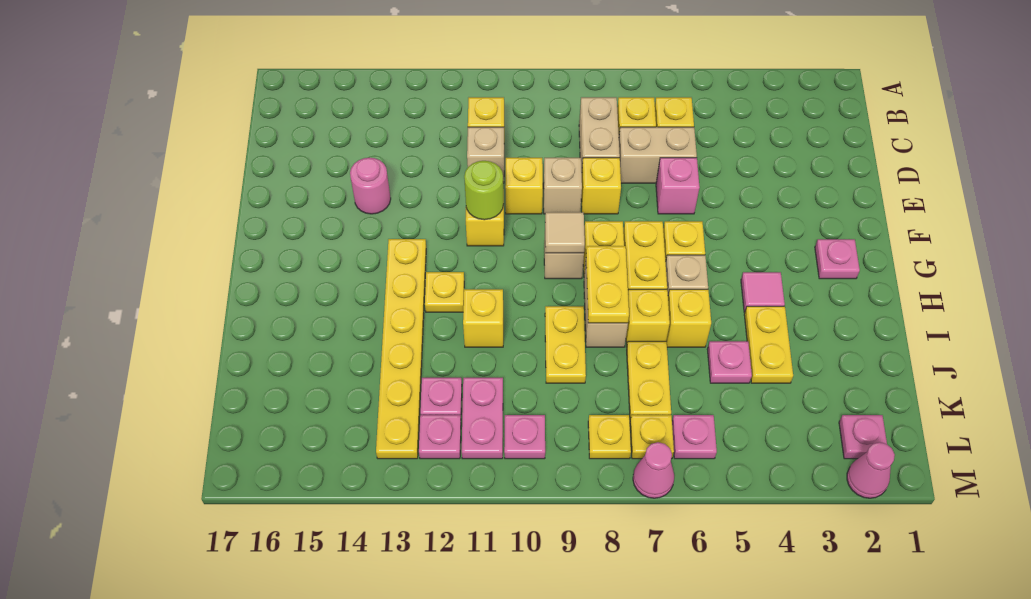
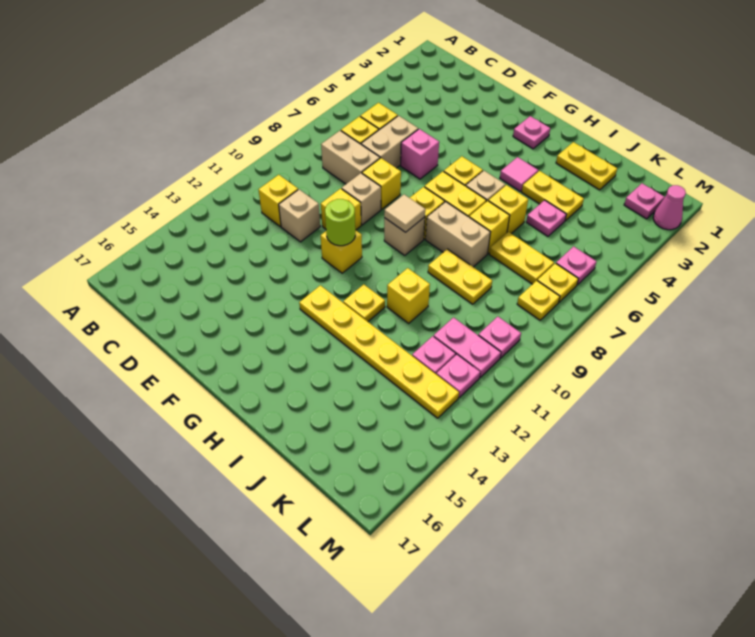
pink 1x1 round brick [350,158,391,214] -> none
yellow 1x2 plate [586,246,629,323] -> yellow 1x2 plate moved to [556,142,617,190]
pink 1x1 cone [633,442,674,498] -> none

